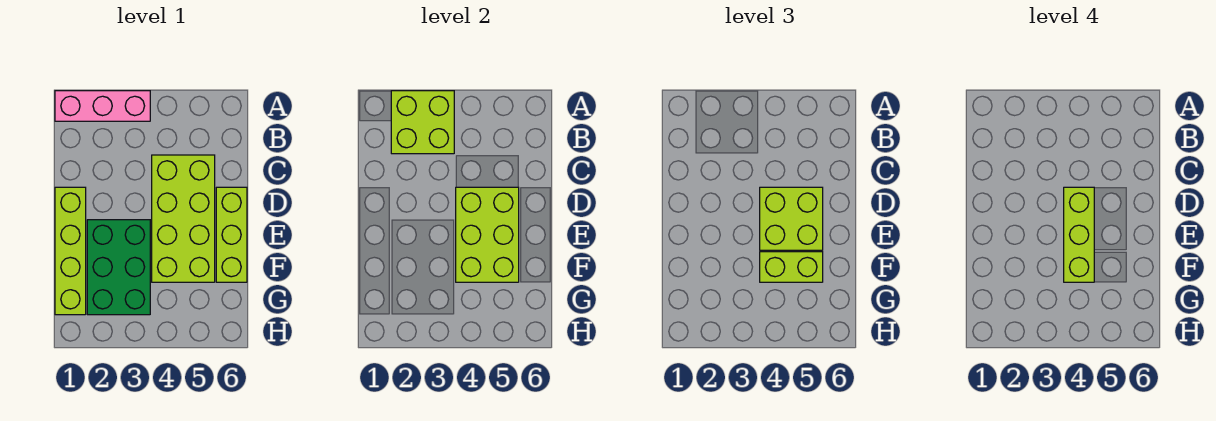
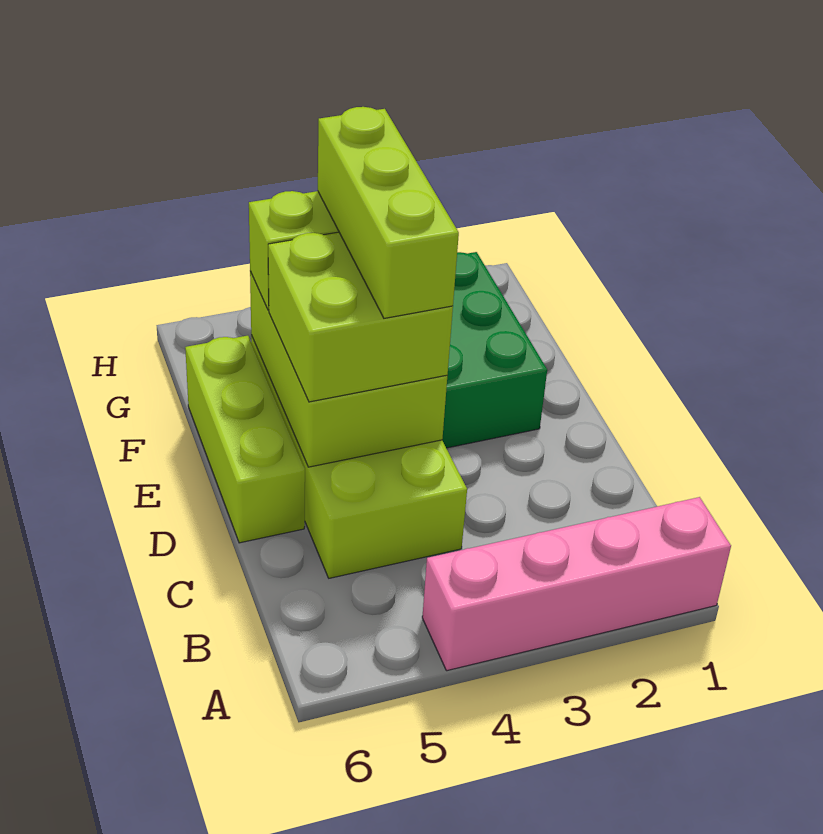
pink 1x3 brick [55,91,150,121] -> pink 1x4 brick [422,497,731,671]
lime 2x2 brick [391,91,454,154] -> none
lime 1x4 brick [55,187,86,315] -> none

